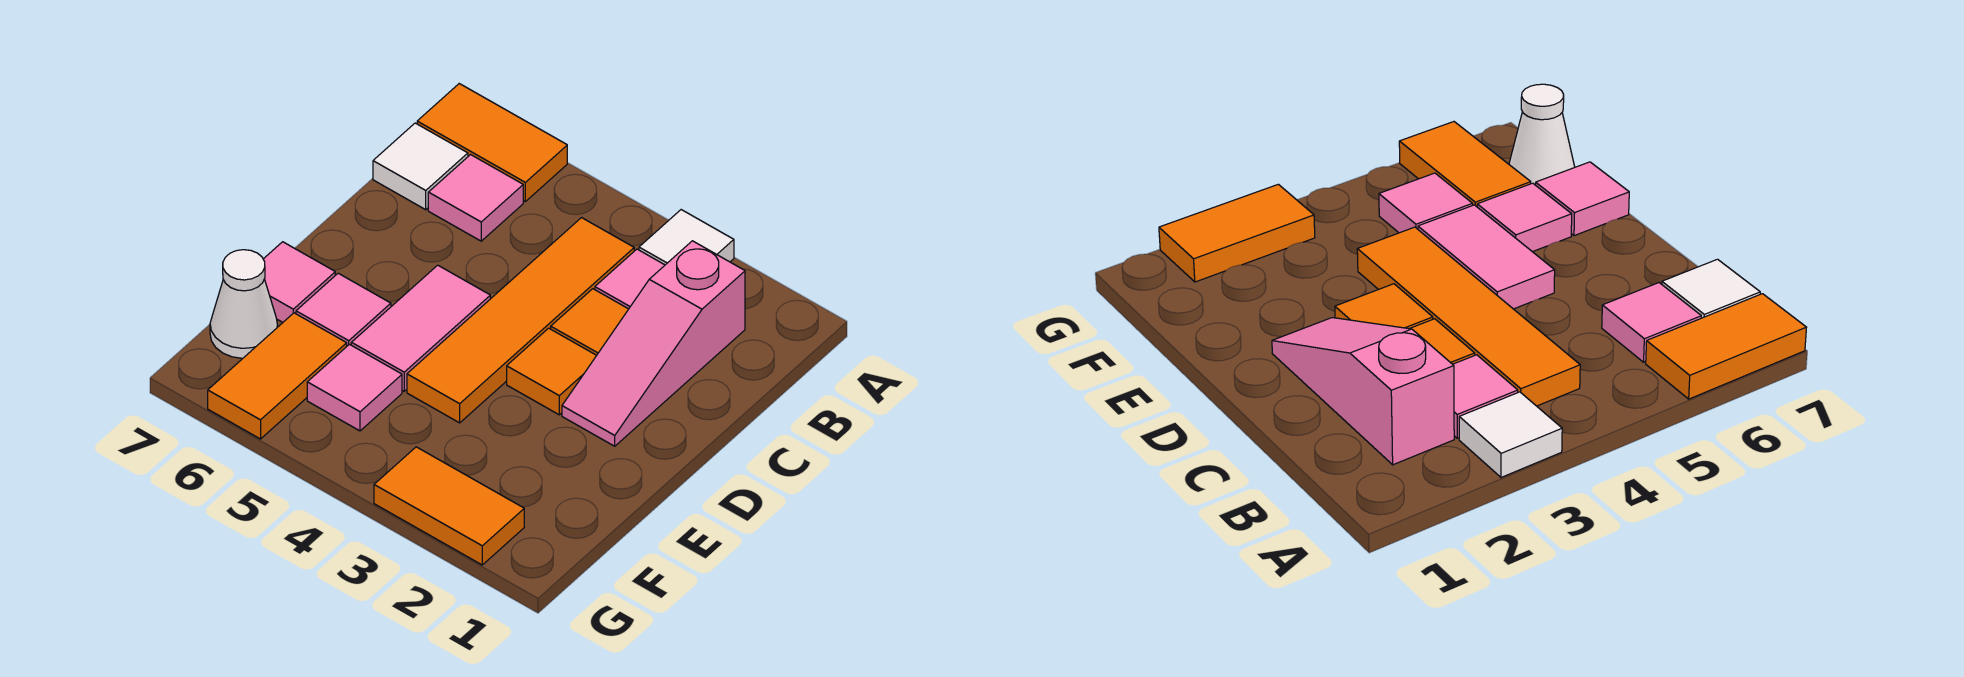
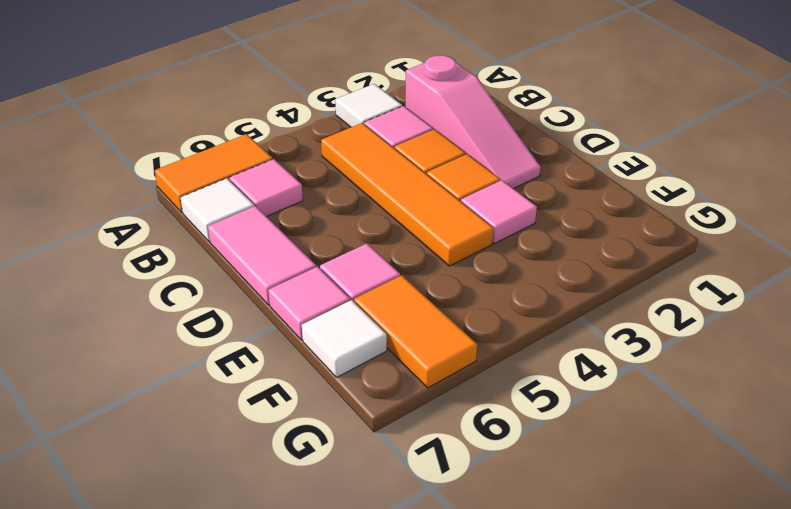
pink 1x2 tile [351,265,490,391] -> pink 1x2 tile moved to [208,206,316,305]
pink 1x1 tile [307,344,402,431] -> pink 1x1 tile moved to [461,180,537,244]
white 1x1 cone [210,250,278,358] -> white 1x1 tile [302,300,387,378]
orange 1x2 tile [374,447,524,565] -> none

